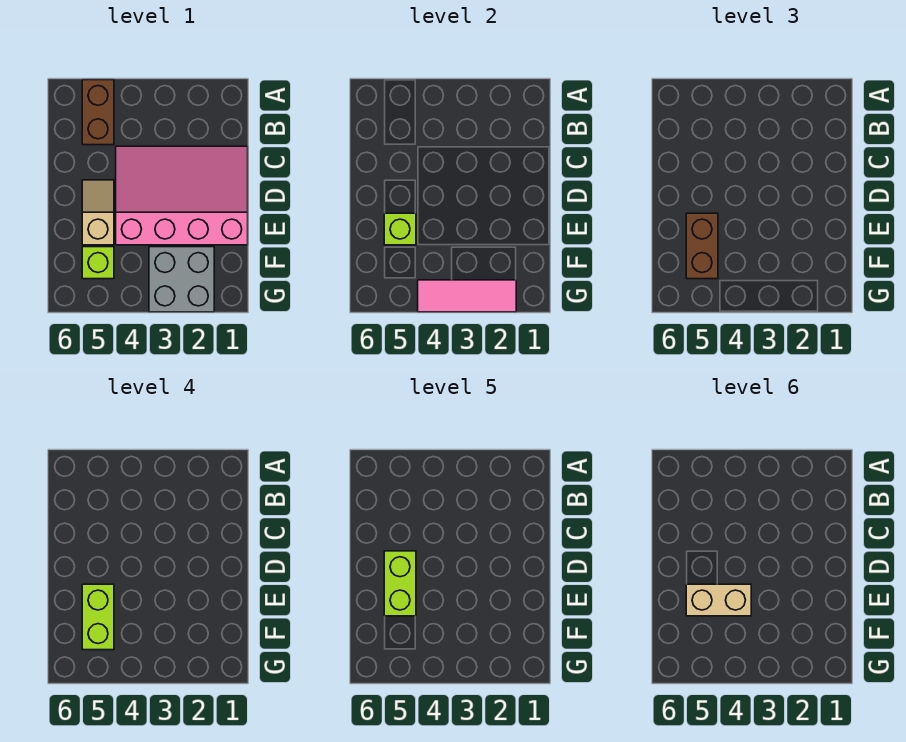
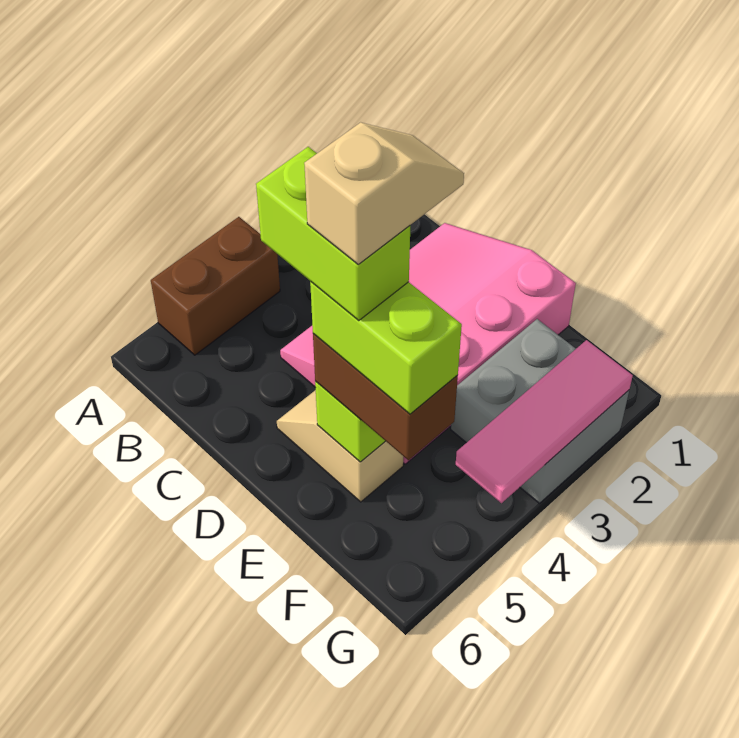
brown 1x2 brick [82,80,114,145] -> brown 1x2 brick turned to [151,217,280,355]
tan 1x2 brick [686,584,751,616] -> tan 1x2 slope [304,122,464,264]
lime 1x1 brick [82,247,114,279] -> none

